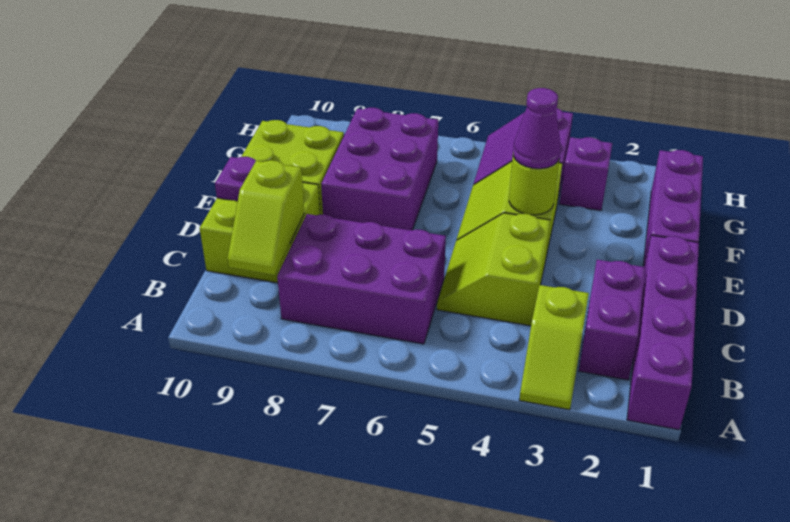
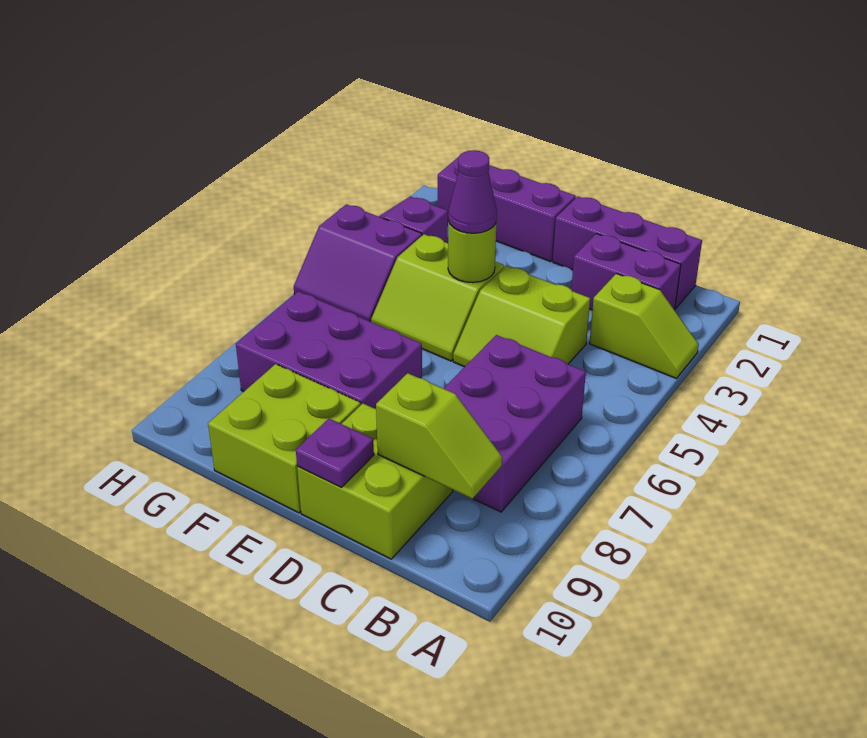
purple 1x4 brick [627,235,699,430] -> purple 1x3 brick [553,196,702,309]

